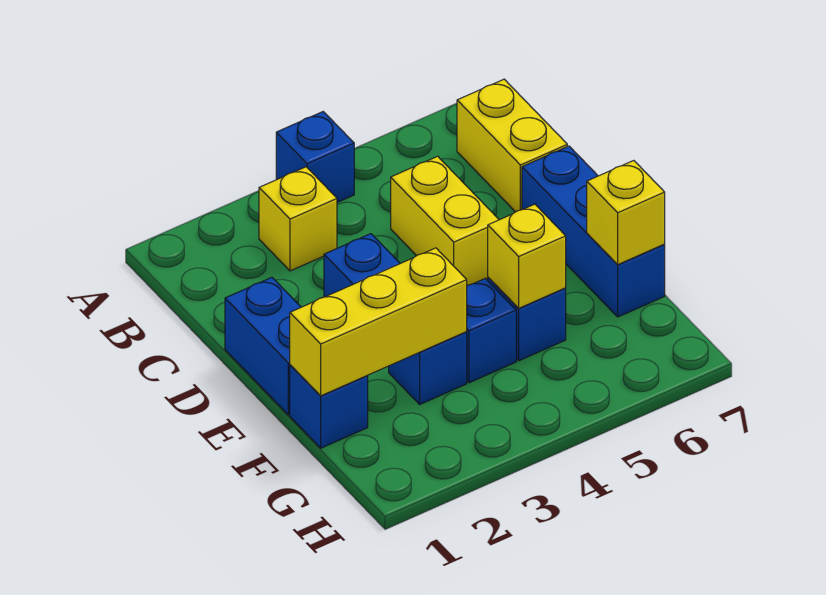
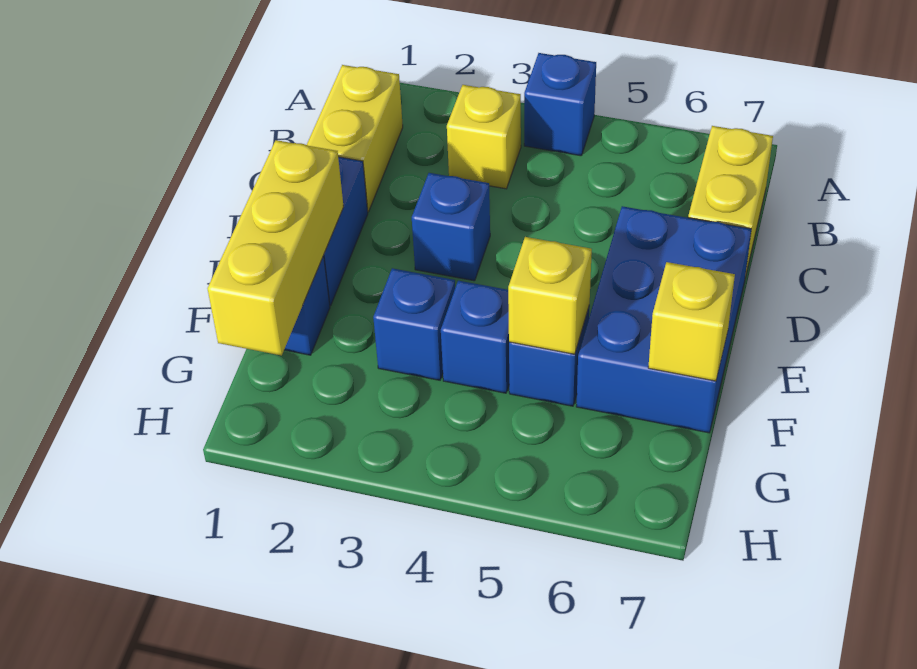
yellow 1x2 brick [391,156,499,285] -> yellow 1x2 brick moved to [307,65,403,212]
blue 1x3 brick [522,146,665,317] -> blue 2x3 brick [576,206,751,433]
yellow 1x3 brick [290,248,467,396] -> yellow 1x3 brick turned to [207,140,344,355]

